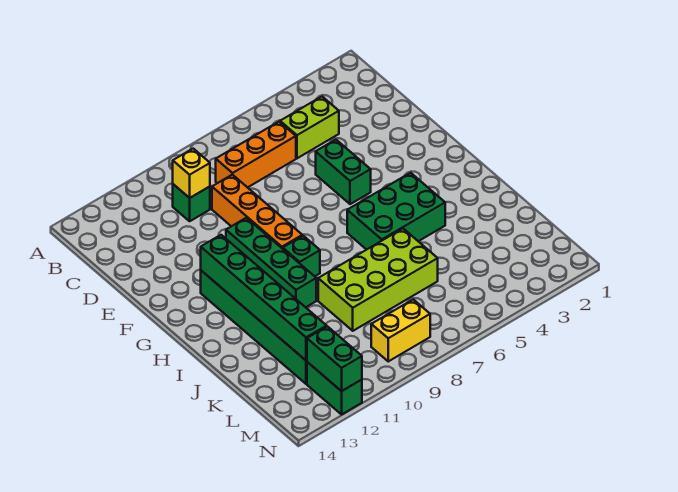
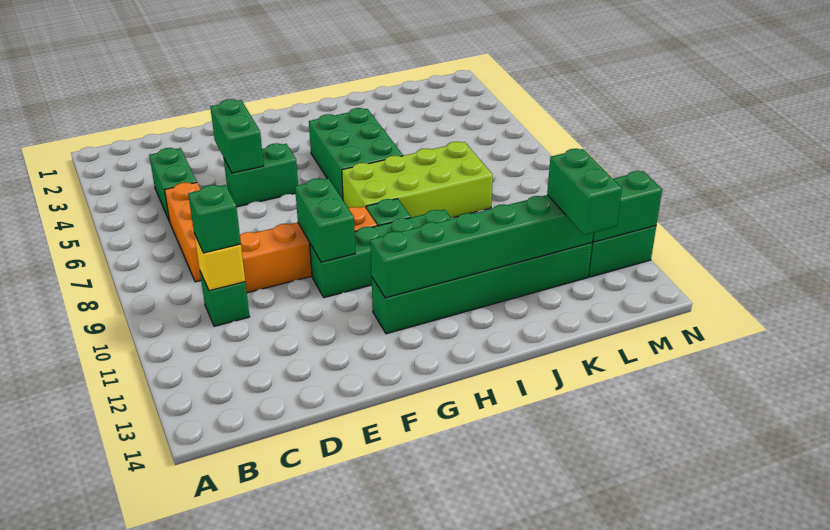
lime 1x2 brick [280,97,339,158] -> green 1x2 brick [149,148,197,221]
none -> green 1x1 brick [188,185,241,253]
none -> green 1x2 brick [210,99,264,173]
none -> green 1x2 brick [295,178,355,262]
lime 2x4 brick [318,229,438,331] -> lime 2x4 brick turned to [342,142,493,218]
none -> green 1x2 brick [547,149,622,235]
yellow 1x2 brick [371,299,430,361] -> none

